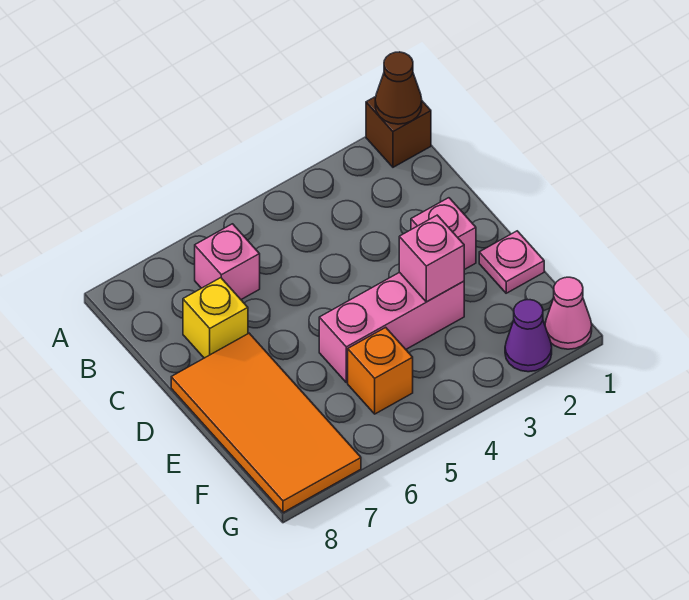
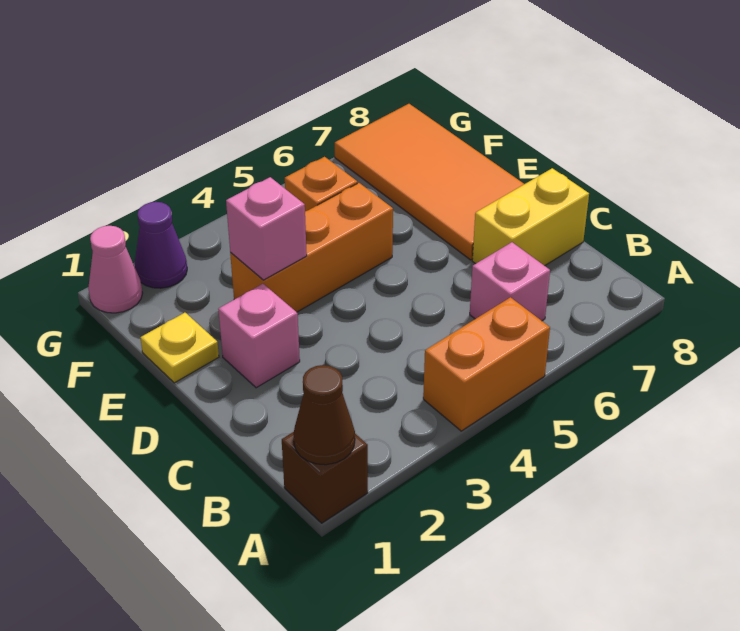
none -> orange 1x2 brick [423,297,550,431]
yellow 1x1 brick [183,278,248,358] -> yellow 1x2 brick [472,168,589,266]
pink 1x1 plate [479,231,544,293] -> yellow 1x1 plate [140,313,219,383]
pink 1x3 brick [319,272,464,383] -> orange 1x3 brick [230,183,393,312]

